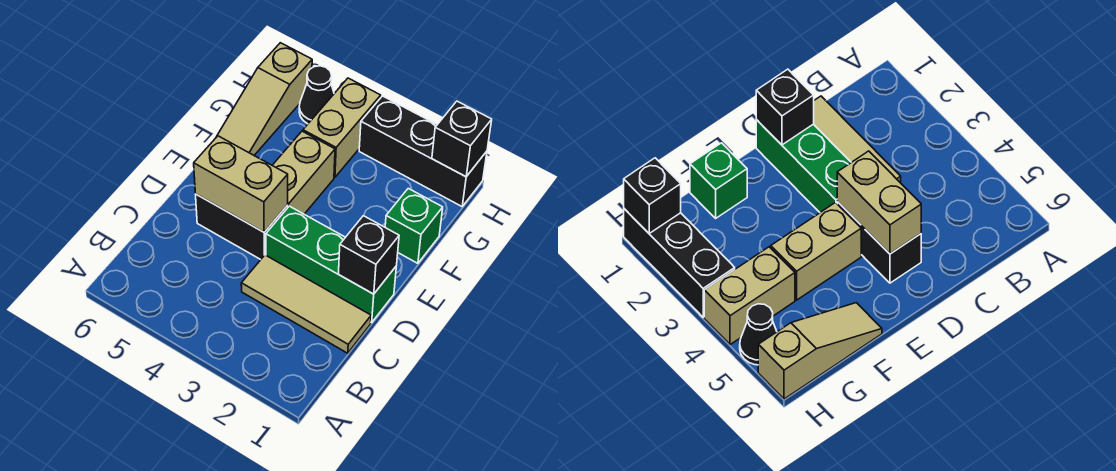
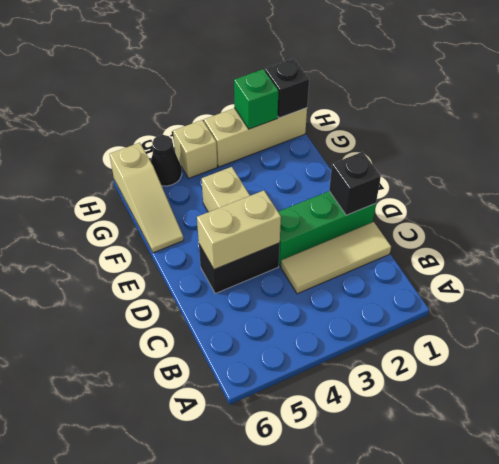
green 1x1 brick [385,188,443,263] -> green 1x1 brick moved to [234,69,278,129]
tan 1x2 brick [303,78,381,177] -> tan 1x1 brick [173,120,217,178]
black 1x3 brick [359,96,487,206] -> tan 1x3 brick [204,108,307,167]

